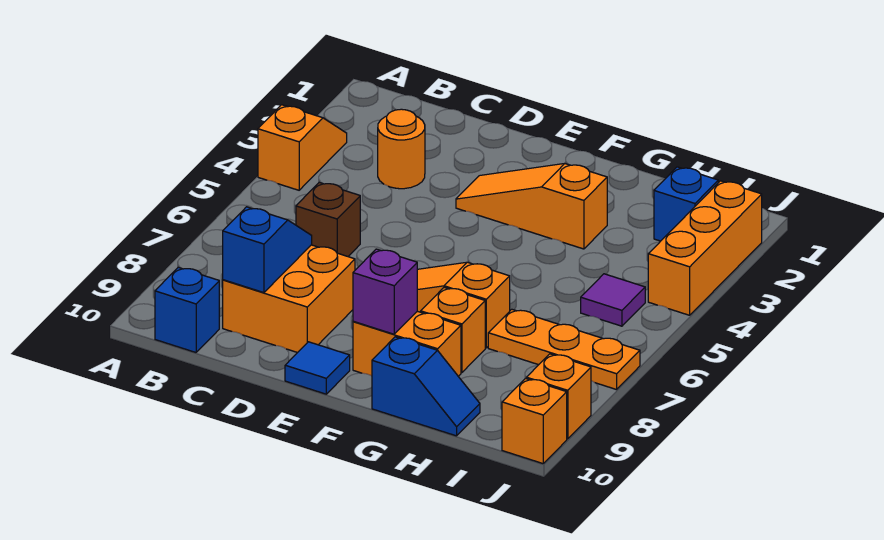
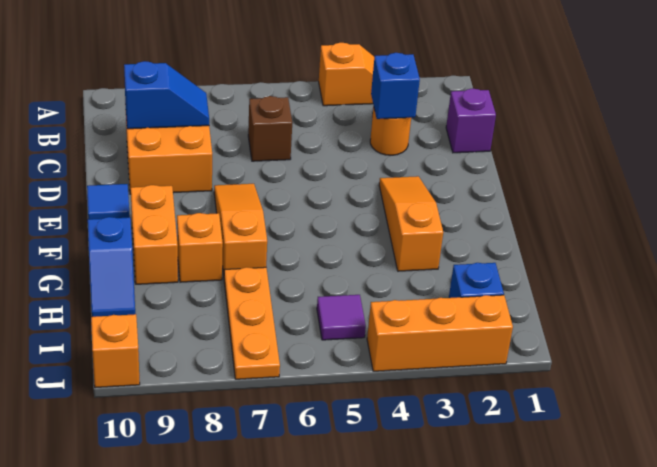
blue 1x1 brick [155,267,219,352] -> blue 1x1 brick moved to [371,53,420,119]
purple 1x1 brick [353,249,417,334] -> purple 1x1 brick moved to [446,88,496,153]
orange 1x1 brick [527,354,591,439] -> none

